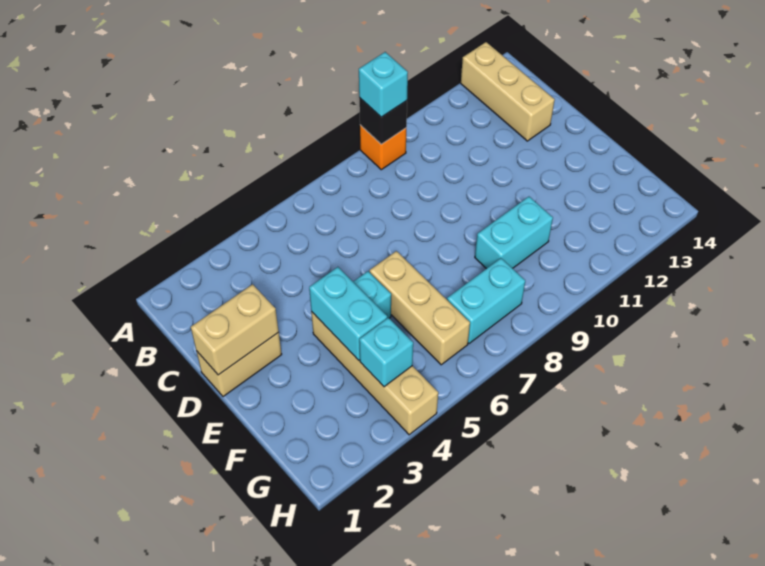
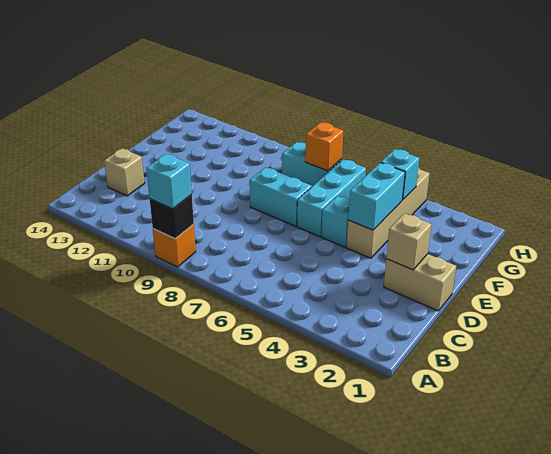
tan 1x3 brick [461,42,555,141] -> tan 1x1 brick [104,149,145,196]
tan 1x2 brick [191,284,279,375] -> tan 1x1 brick [386,213,432,270]
tan 1x3 brick [370,251,470,365] -> cyan 1x3 brick [297,159,366,237]
cyan 1x2 brick [475,197,553,269] -> cyan 1x2 brick moved to [250,167,312,226]
none -> orange 1x1 brick [305,122,343,171]

